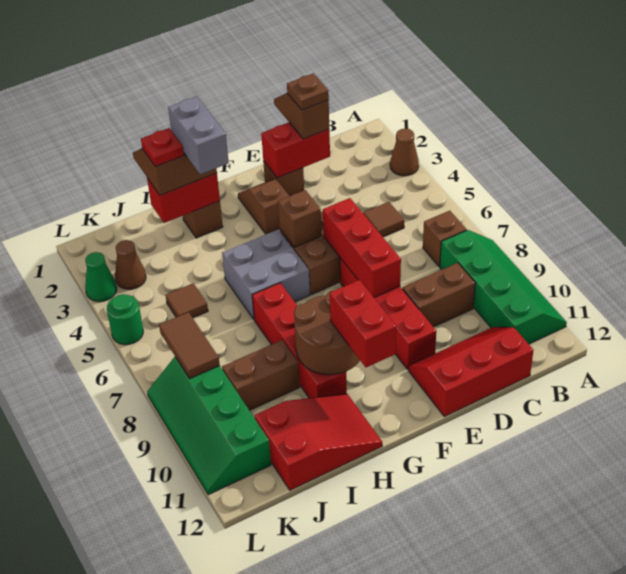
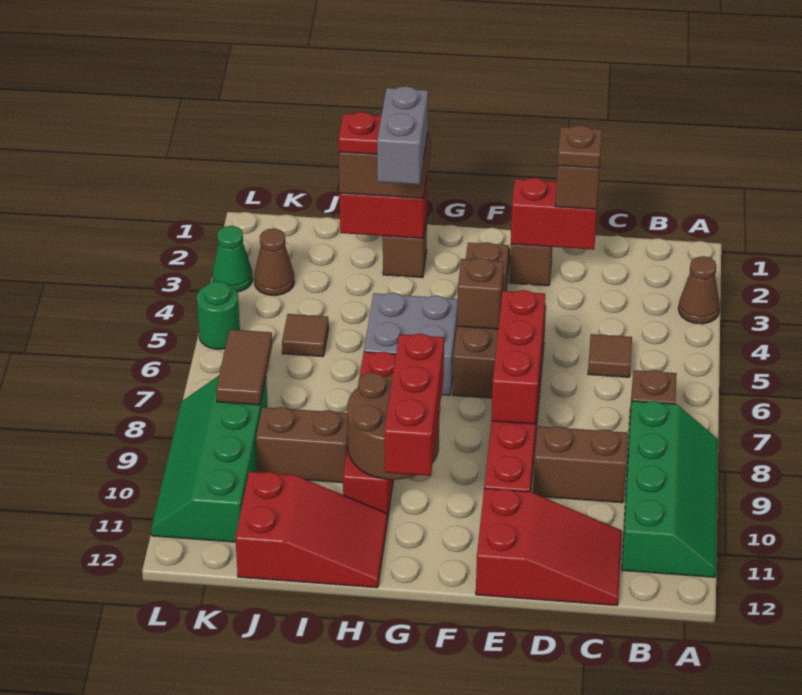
red 2x3 slope [408,327,533,417] -> red 2x3 slope turned to [476,488,622,606]
red 1x2 brick [330,280,396,367] -> red 1x3 brick [384,334,444,476]

